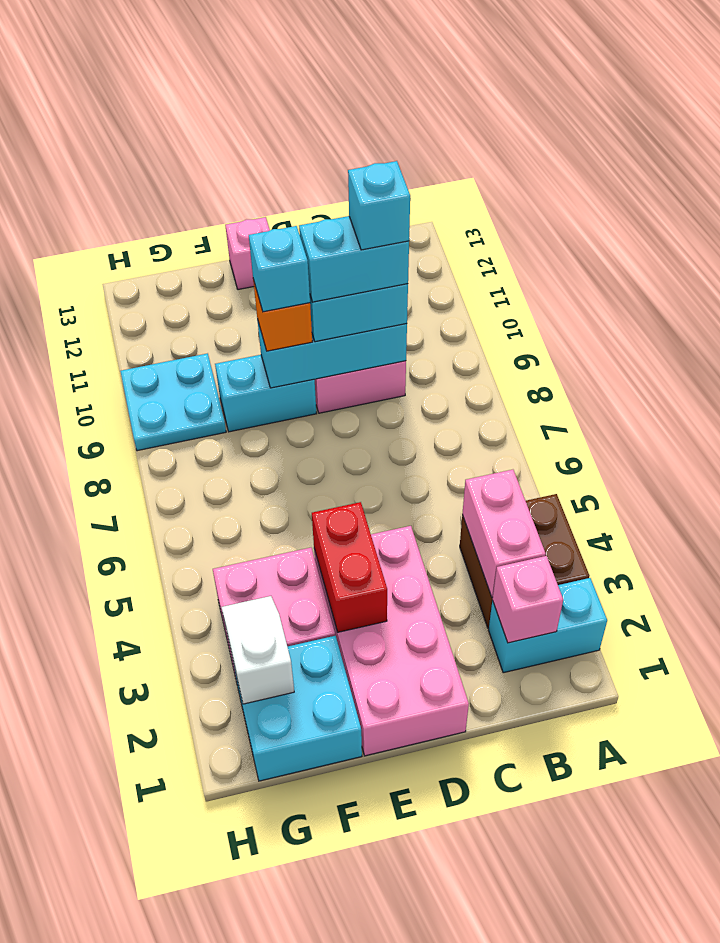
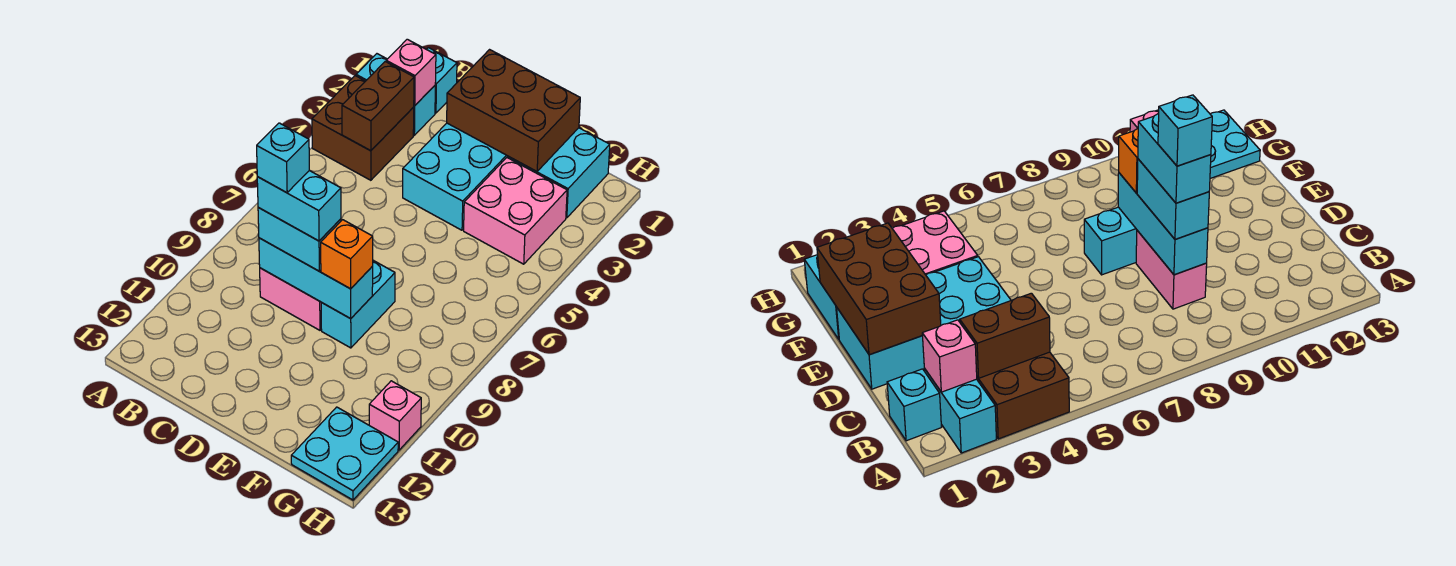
pink 1x2 brick [462,470,546,597] -> brown 1x2 brick [342,62,414,151]
pink 2x4 brick [314,526,469,756] -> cyan 2x4 brick [403,123,508,230]
none -> brown 2x3 brick [447,50,580,172]
red 1x2 brick [312,502,387,632] -> none
cyan 1x2 brick [215,355,317,432] -> cyan 1x2 brick turned to [321,260,395,348]
cyan 1x1 brick [249,226,310,312] -> cyan 1x1 brick moved to [427,48,457,113]
pink 1x1 brick [225,217,270,290] -> pink 1x1 brick moved to [369,381,421,450]
white 1x2 slope [221,596,294,704] -> none
cyan 2x2 plate [120,353,226,451] -> cyan 2x2 plate moved to [291,407,398,500]

